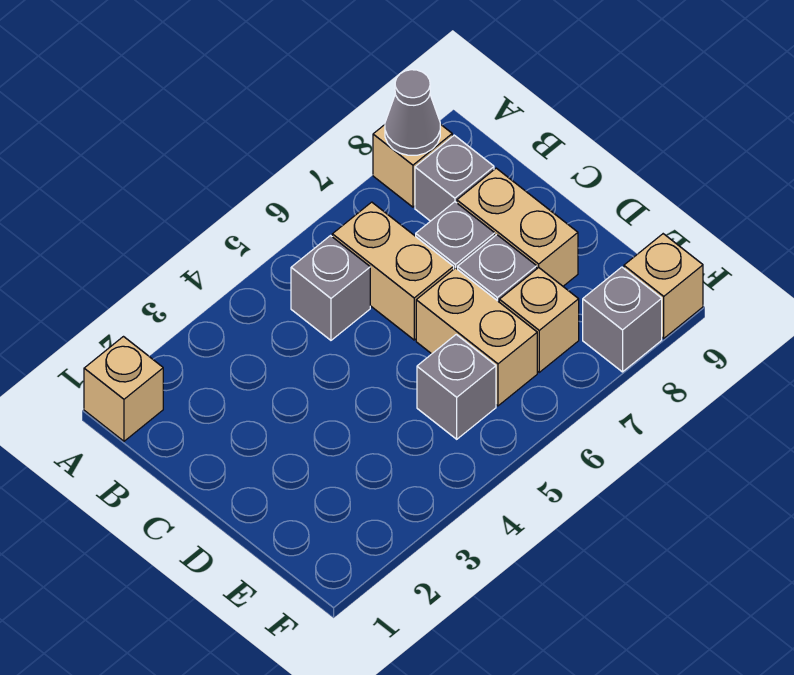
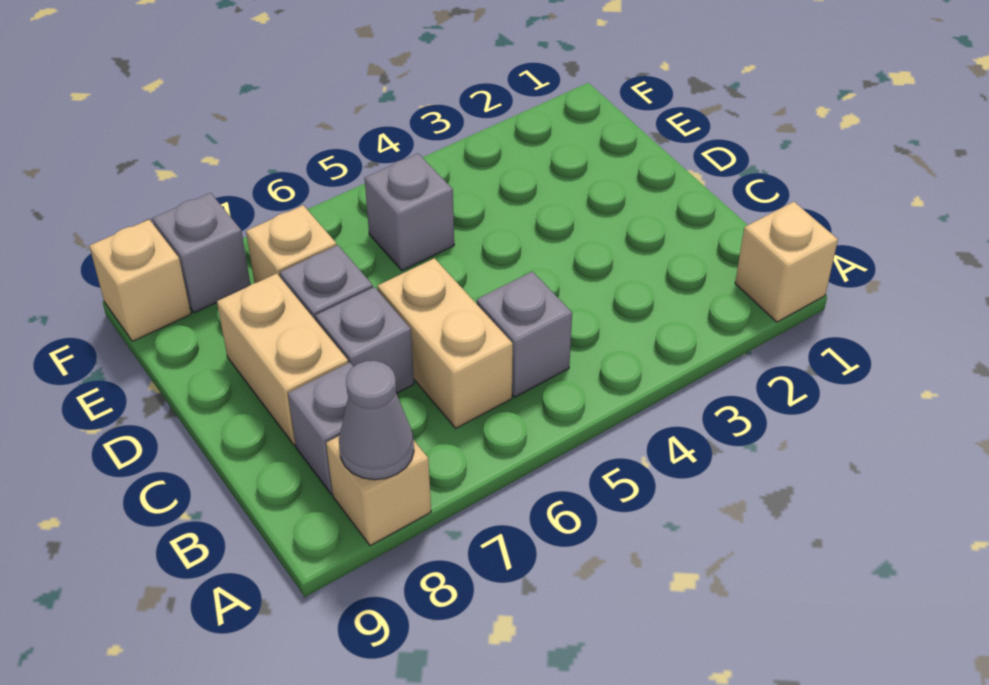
tan 1x2 brick [416,268,537,406] -> none

